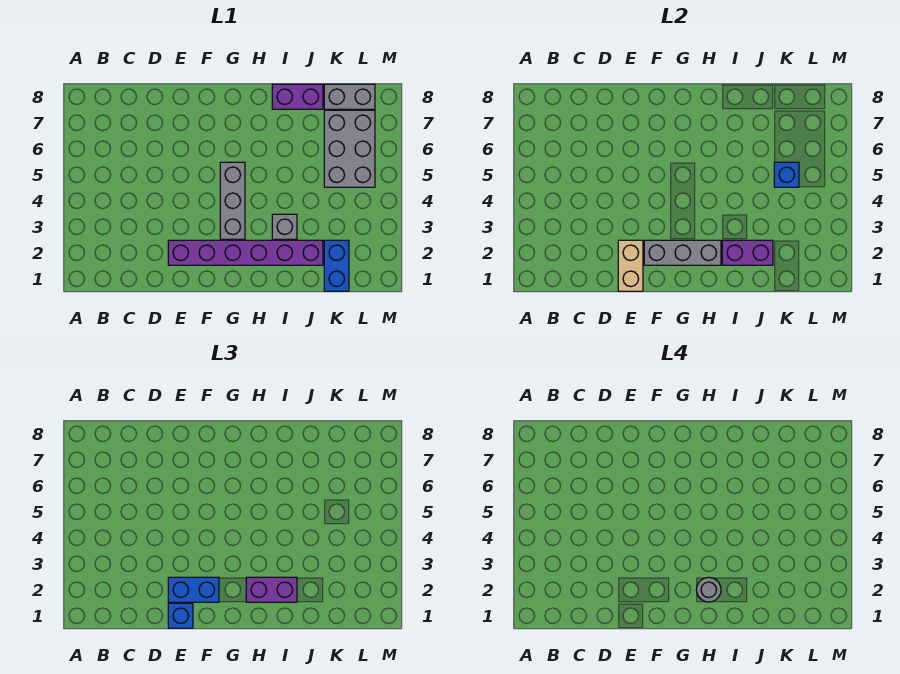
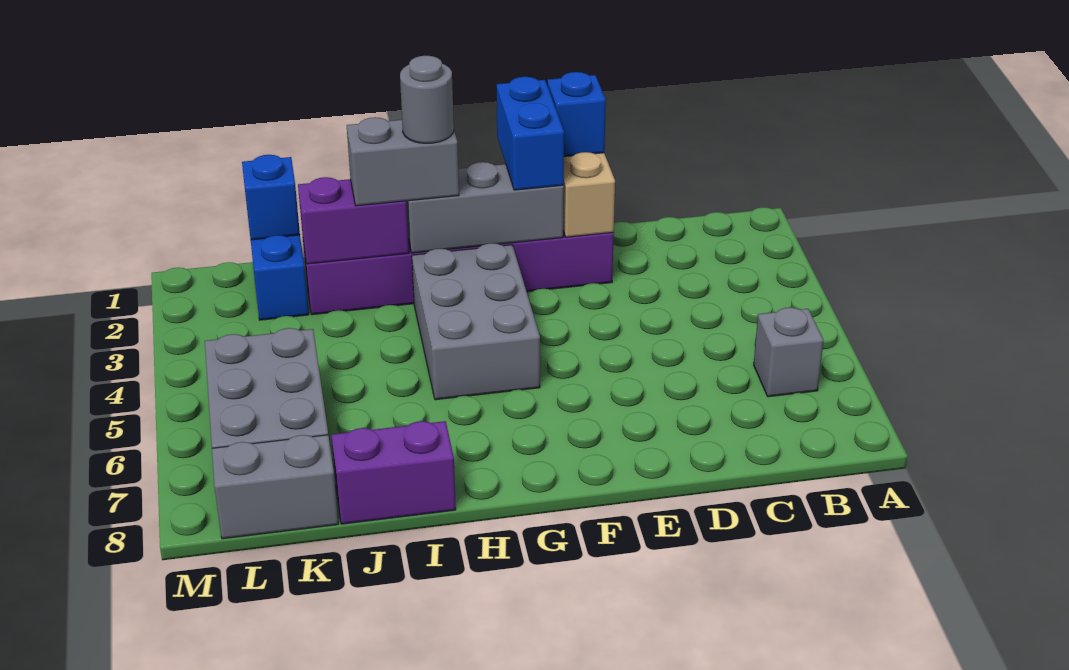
blue 1x2 brick [168,577,219,602] -> blue 1x2 brick turned to [497,77,564,190]
grey 1x3 brick [220,162,245,239] -> grey 2x3 brick [412,243,540,400]
purple 1x2 brick [246,577,297,602] -> grey 1x2 brick [347,117,459,206]
grey 1x1 brick [272,214,297,239] -> grey 1x1 brick moved to [754,307,824,397]
blue 1x1 brick [774,162,799,187] -> blue 1x1 brick moved to [242,155,300,240]

